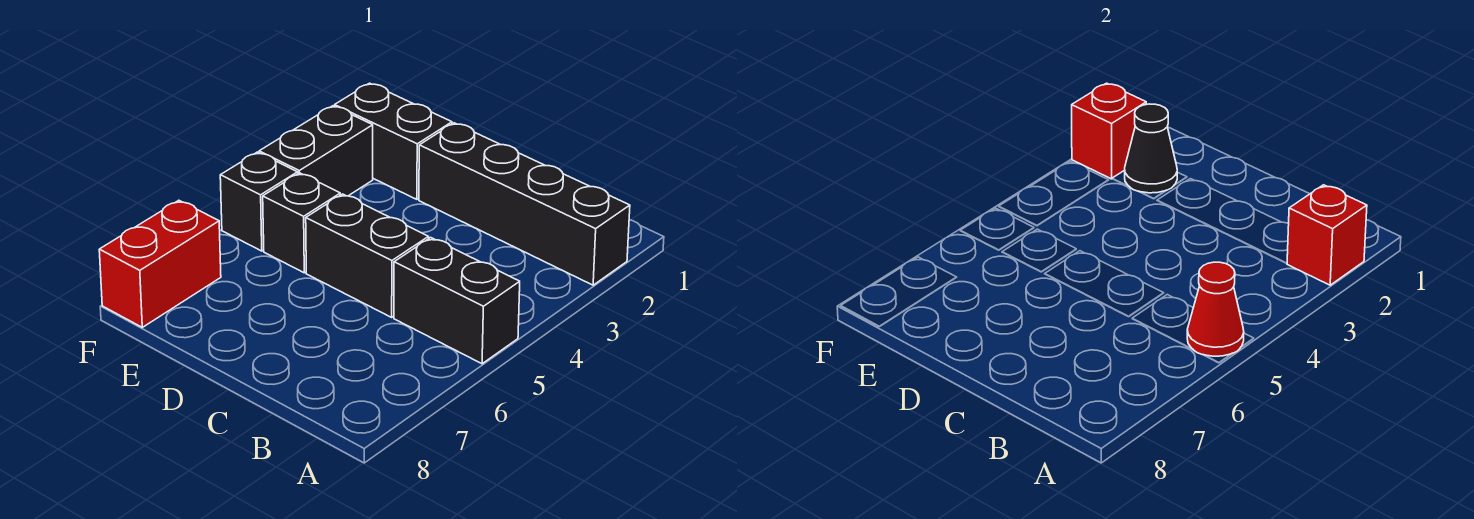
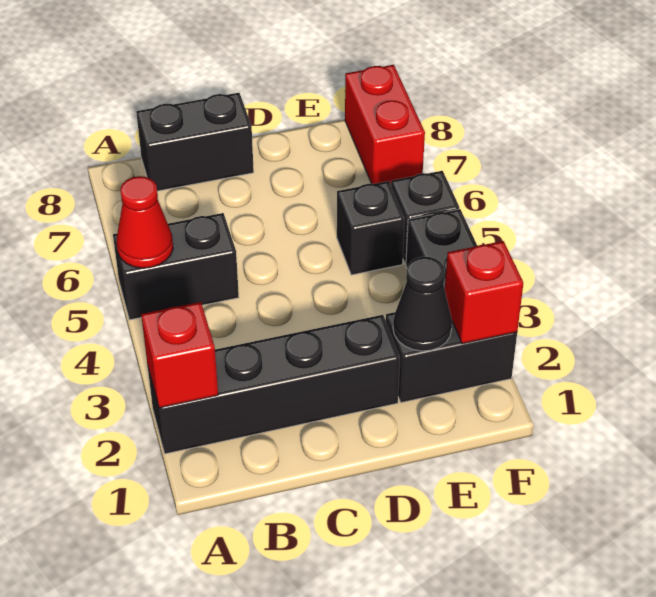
black 1x2 brick [306,194,429,317] -> black 1x2 brick moved to [136,93,254,191]

